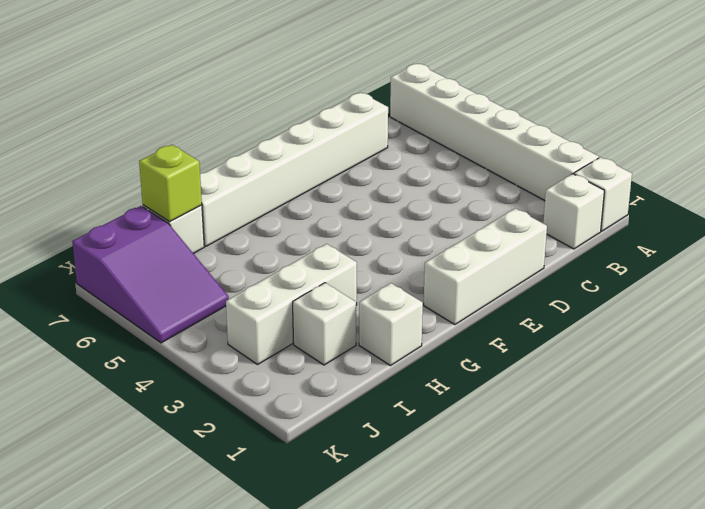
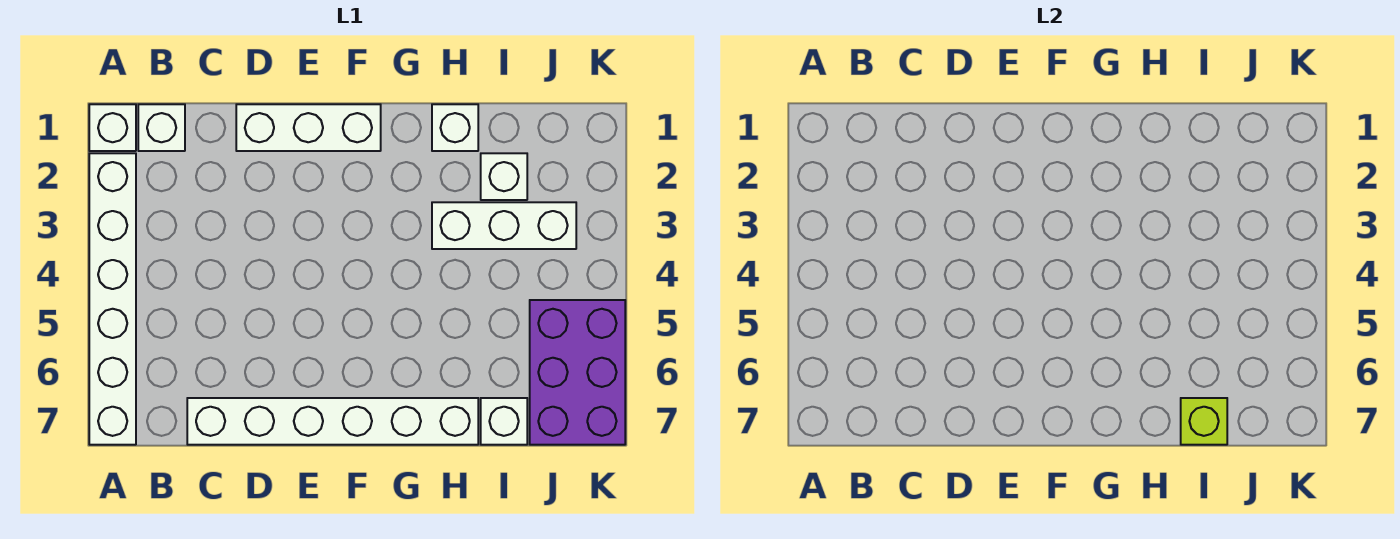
purple 2x3 slope [72,206,229,343] -> purple 2x3 brick [530,300,625,445]

